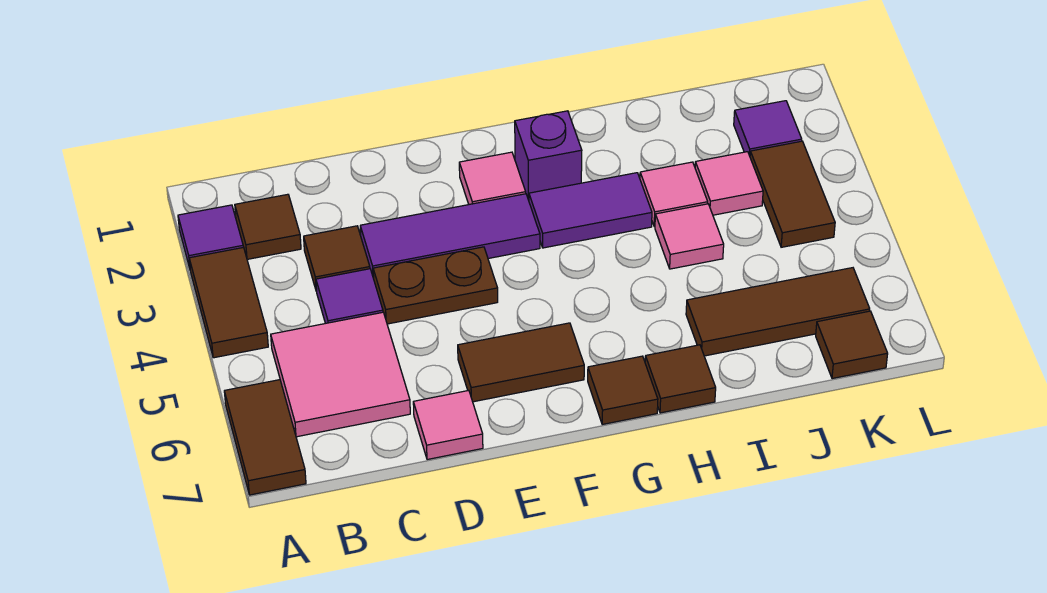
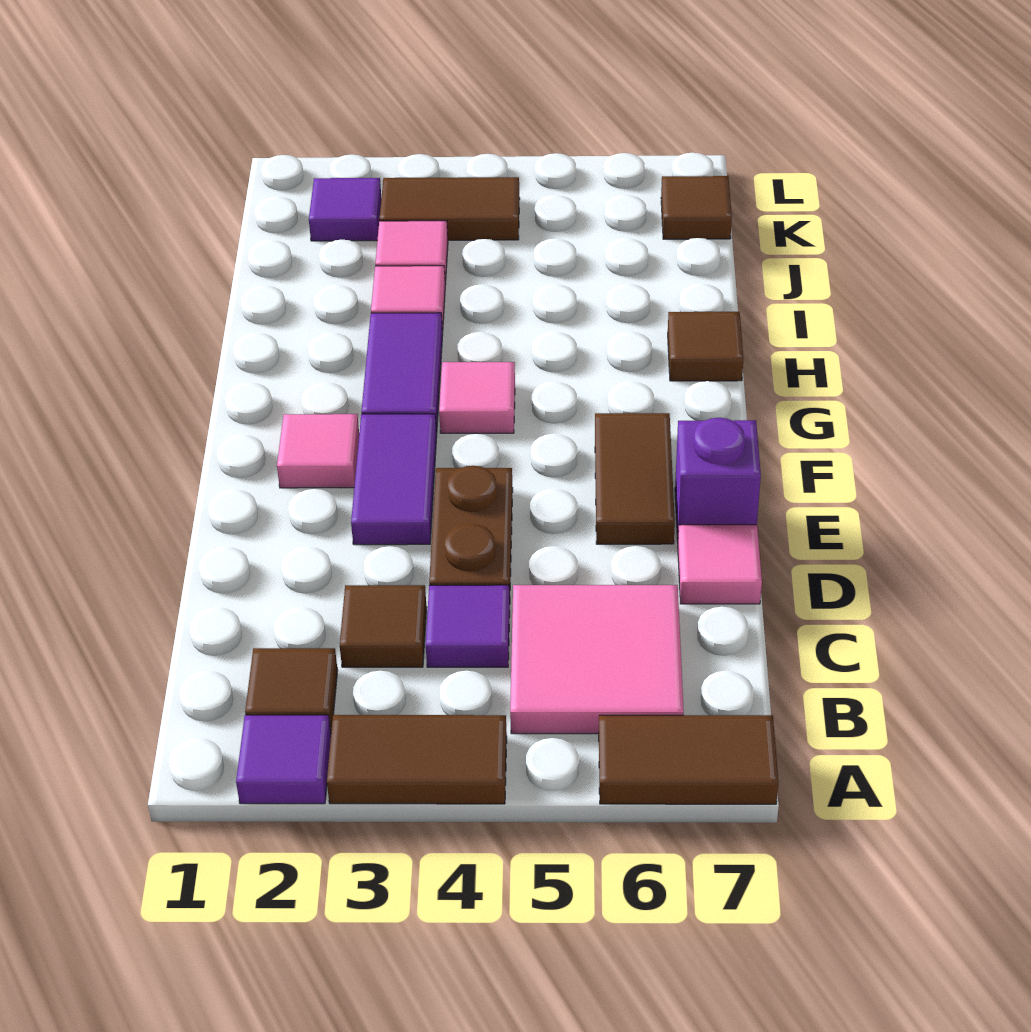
purple 1x3 tile [360,194,540,279] -> purple 1x2 tile [351,414,437,545]
purple 1x1 brick [515,111,582,200] -> purple 1x1 brick moved to [675,418,761,541]
brown 1x1 tile [588,356,658,424] -> none
pink 1x1 tile [655,204,724,269] -> pink 1x1 tile moved to [439,362,515,433]
brown 1x3 tile [686,268,870,356] -> none

